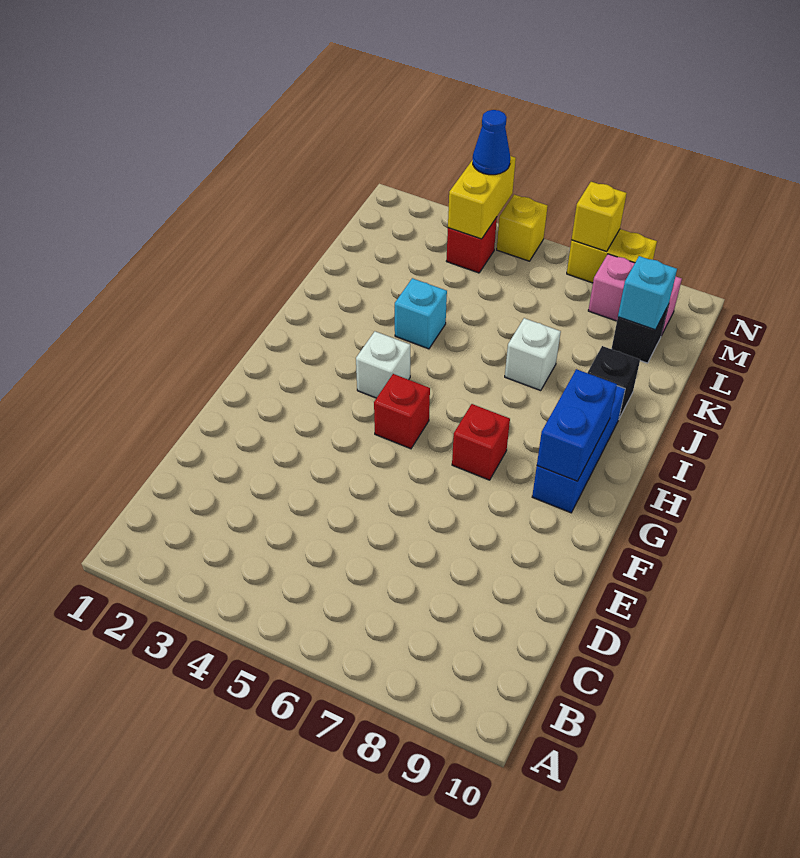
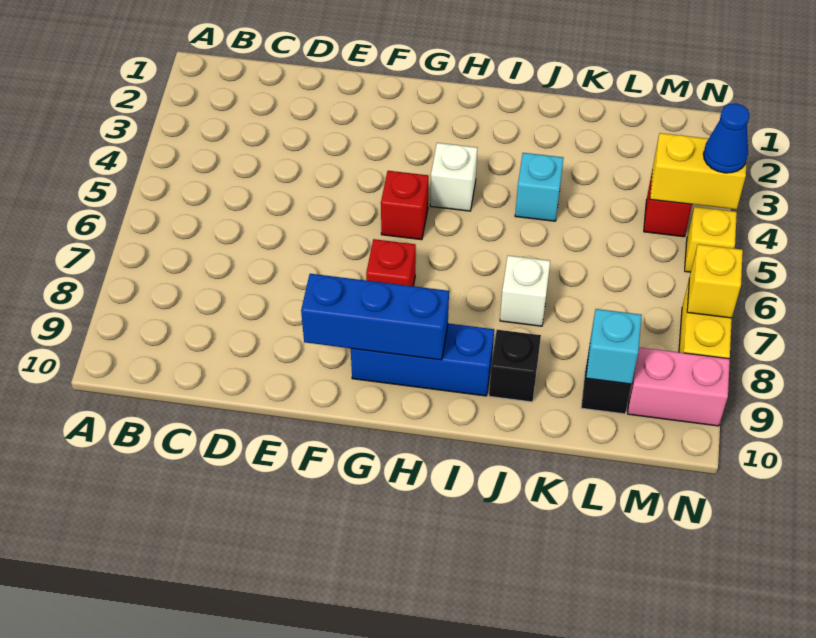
blue 1x2 brick [537,369,617,481] -> blue 1x3 brick [301,274,449,360]
pink 1x2 brick [588,254,682,336] -> pink 1x2 brick turned to [628,347,730,426]

